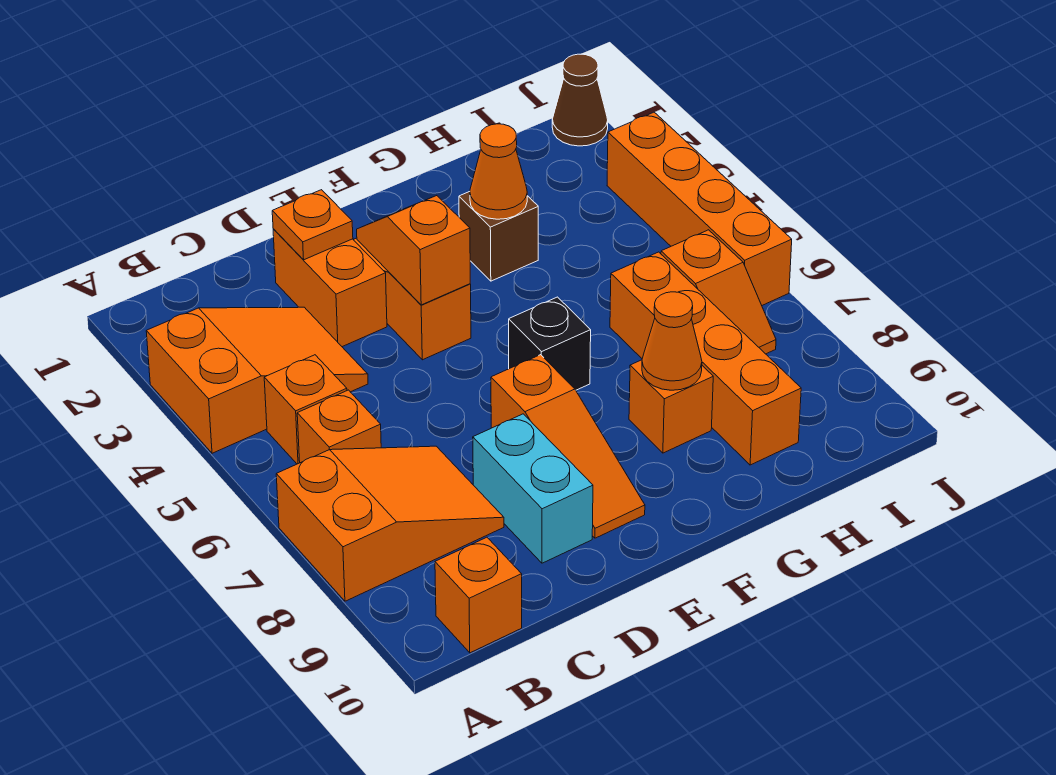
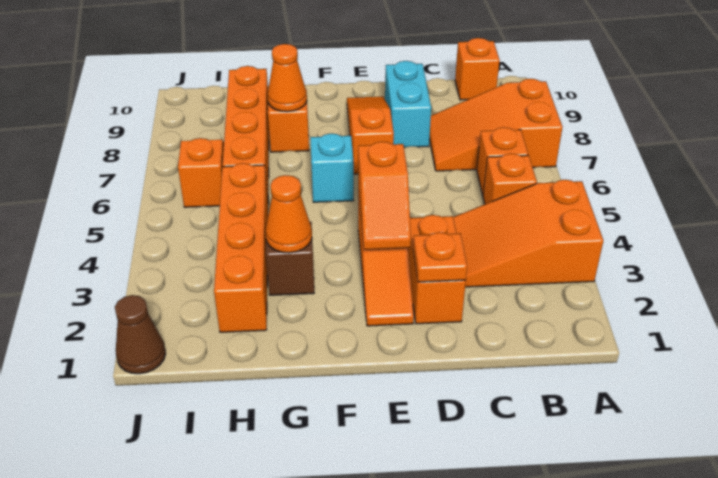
black 1x1 brick [509,297,591,390] -> cyan 1x1 brick [310,133,354,202]
orange 1x4 brick [607,112,792,305] -> orange 1x4 brick moved to [214,163,268,332]

